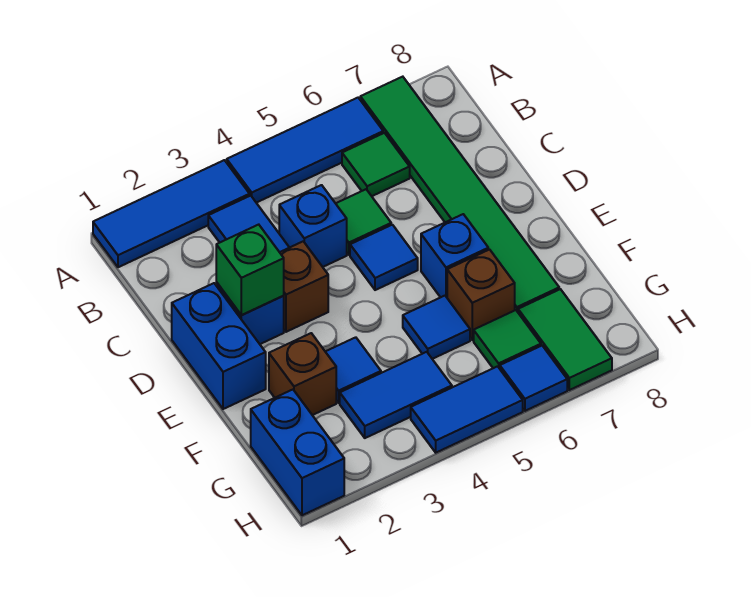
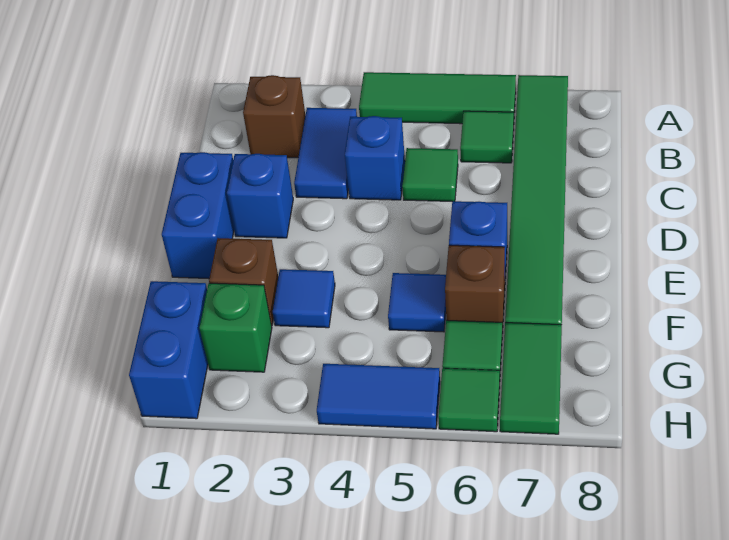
blue 1x3 tile [93,160,250,267] -> none
blue 1x3 tile [227,98,383,203] -> green 1x3 tile [359,72,516,124]
green 1x1 brick [216,225,284,315] -> green 1x1 brick moved to [199,283,272,372]
brown 1x1 brick [280,241,328,332] -> brown 1x1 brick moved to [243,75,305,158]
blue 1x1 tile [350,225,418,290] -> none
blue 1x2 tile [340,352,452,438] -> none
blue 1x1 tile [500,346,567,411] -> green 1x1 tile [438,368,500,432]

